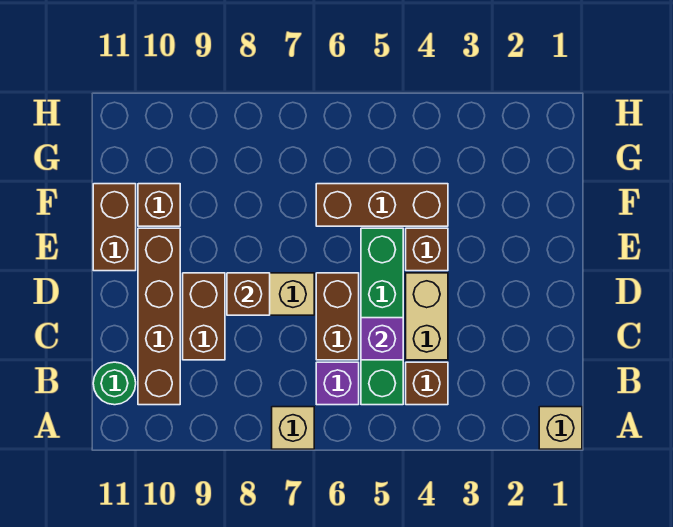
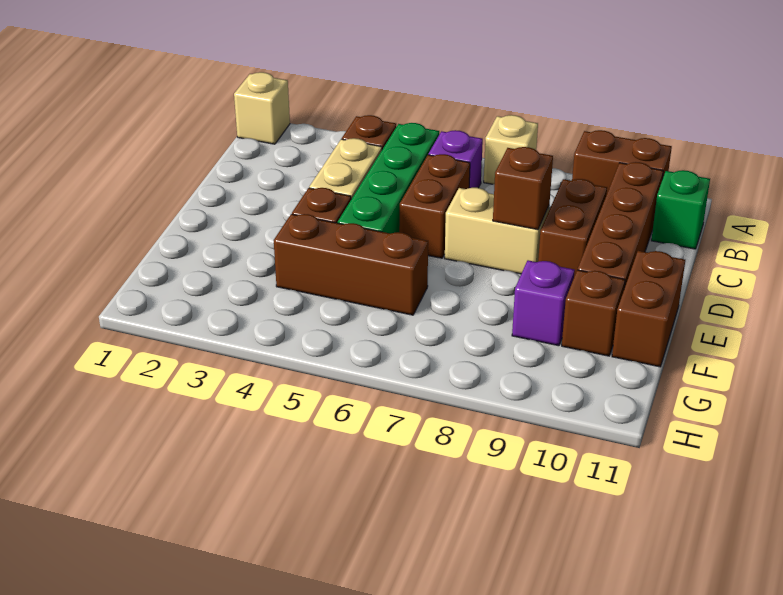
none -> brown 1x2 brick [572,130,672,193]
green 1x1 round brick [93,362,136,405] -> green 1x1 brick [651,170,710,249]
purple 1x1 brick [361,318,403,360] -> purple 1x1 brick moved to [512,260,575,346]

